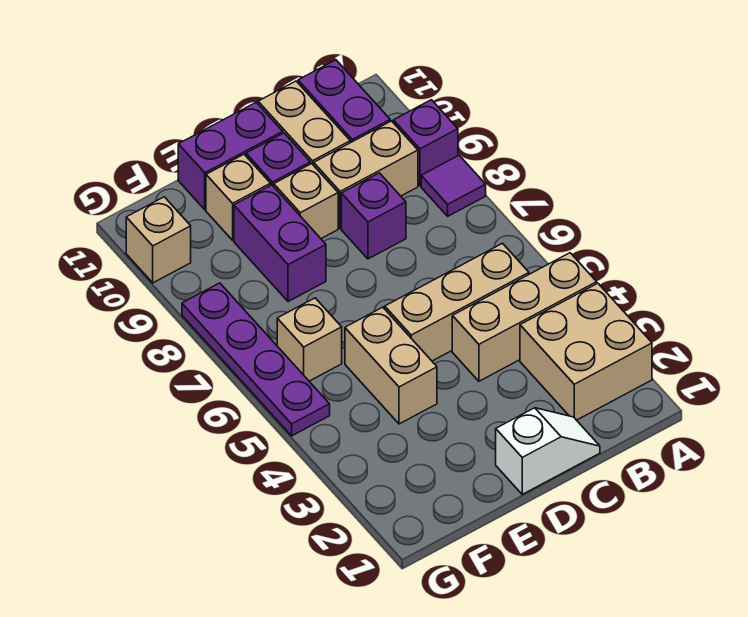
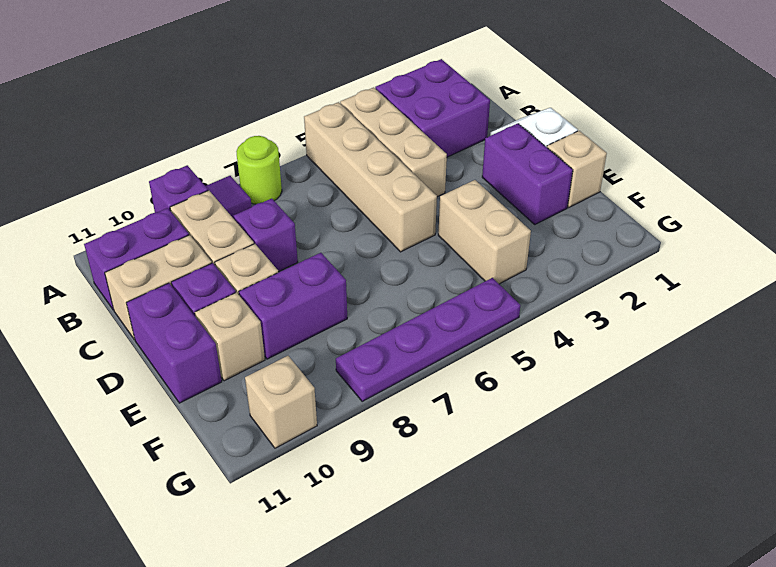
tan 2x2 brick [520,283,652,420] -> purple 2x2 brick [375,59,490,157]
none -> lime 1x1 round brick [236,136,282,204]
tan 1x3 brick [385,243,529,361] -> tan 1x4 brick [304,102,437,252]
none -> purple 1x2 brick [482,123,573,224]
tan 1x2 brick [345,307,437,424] -> tan 1x2 brick turned to [438,180,531,284]
tan 1x1 brick [277,298,342,381] -> tan 1x1 brick moved to [547,131,607,207]

